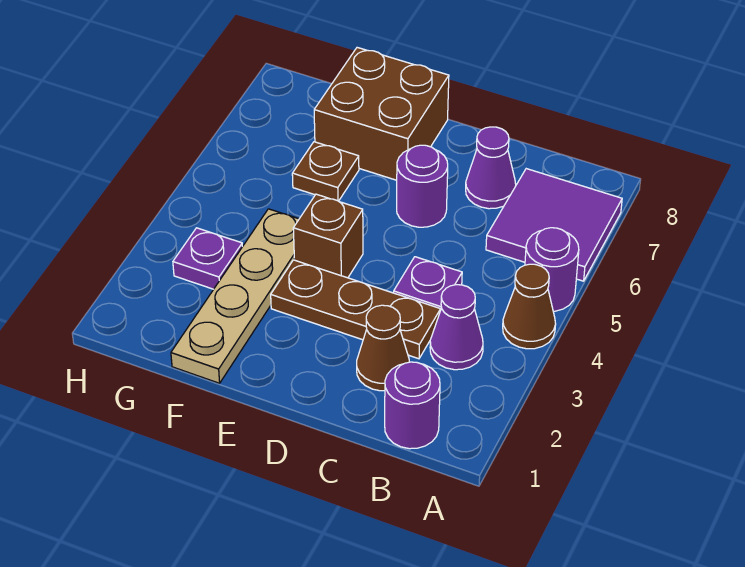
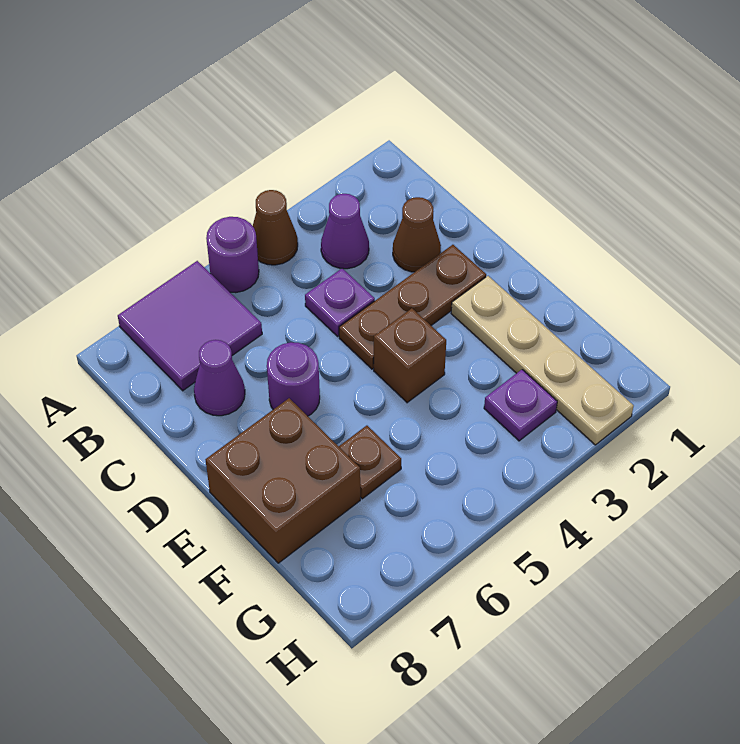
purple 1x1 round brick [385,362,440,449] -> none
brown 1x3 plate [271,260,441,359] -> brown 1x3 plate turned to [339,245,486,369]
tan 1x4 plate [171,209,299,383] -> tan 1x4 plate turned to [451,276,634,445]

